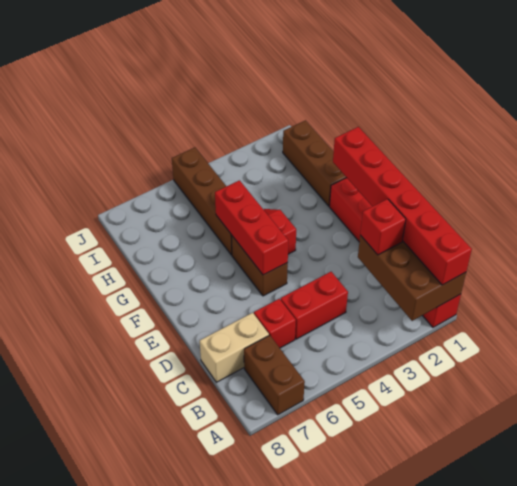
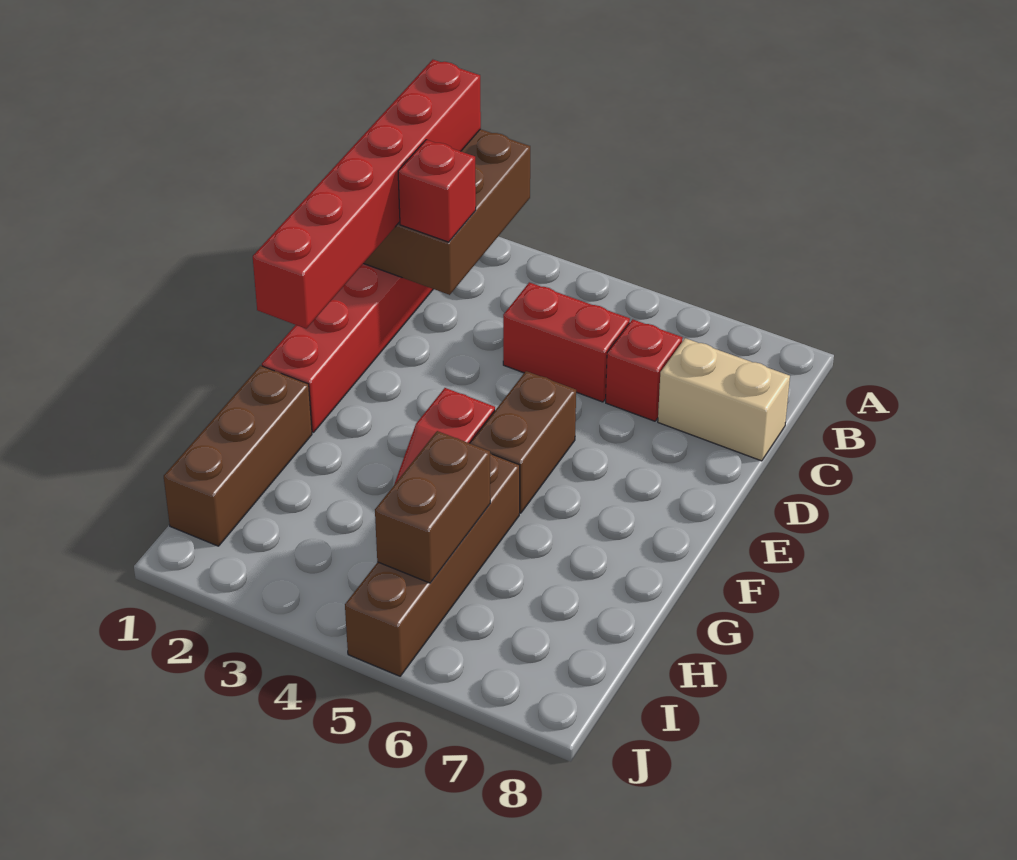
brown 1x2 brick [244,335,305,415] -> brown 1x2 brick moved to [375,431,490,583]
red 1x3 brick [215,180,288,275] -> none

